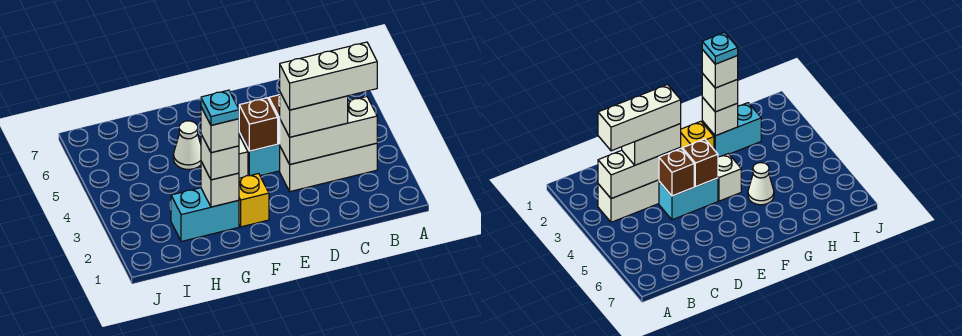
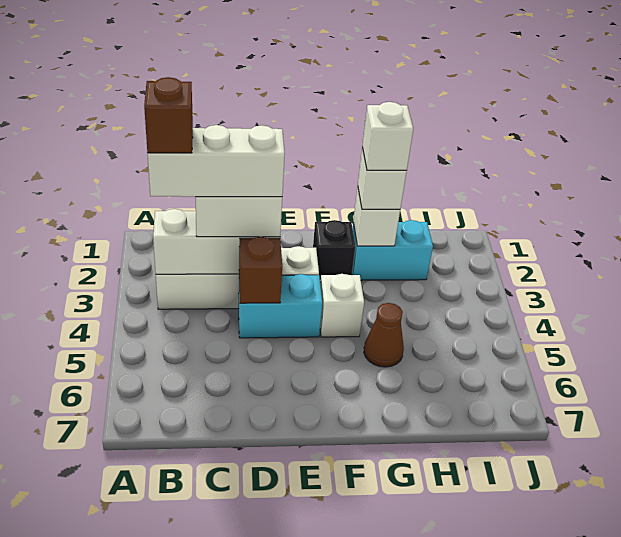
white 1x3 brick [280,143,377,192] -> white 1x4 brick [156,246,319,309]
brown 1x1 brick [239,98,278,151] -> brown 1x1 brick moved to [144,77,193,153]
yellow 1x1 brick [239,174,269,227] -> black 1x1 brick [313,220,355,280]
cyan 1x1 plate [201,90,239,125] -> none
white 1x1 cone [173,121,201,169] -> brown 1x1 cone [364,303,404,367]

